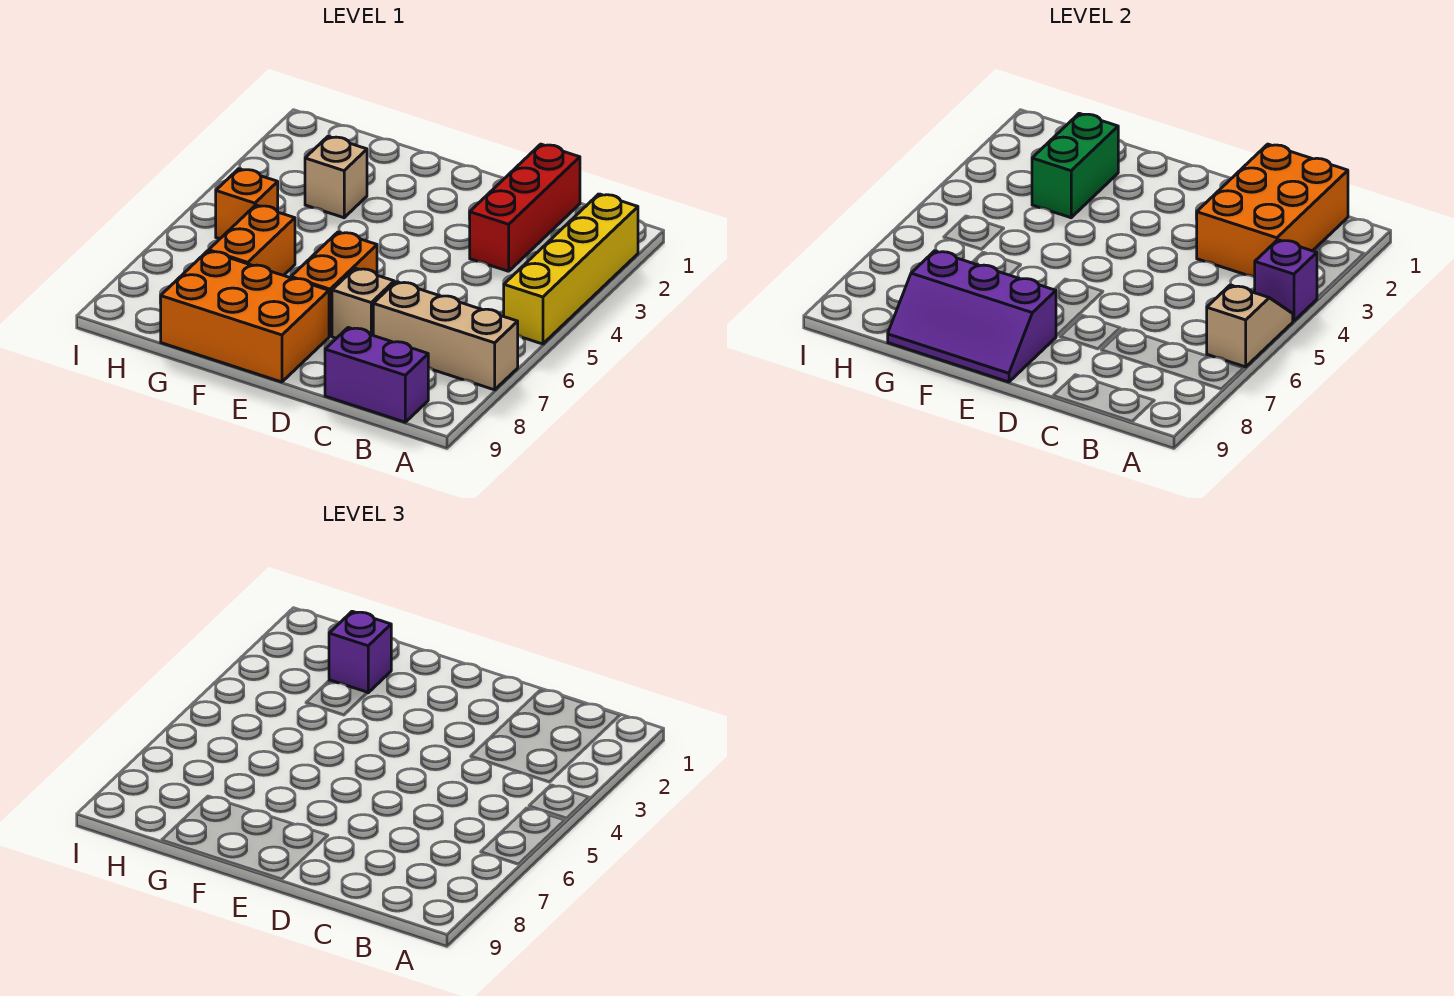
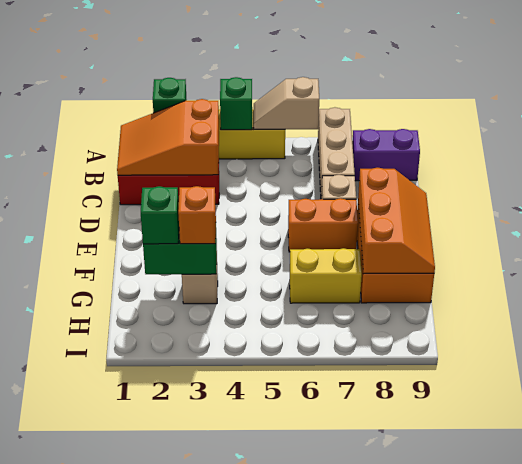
none -> green 1x1 brick [153,78,187,113]
purple 1x1 brick [1255,240,1317,321] -> green 1x1 brick [220,77,252,130]
orange 2x3 brick [1197,144,1348,277] -> orange 2x3 slope [117,99,219,175]
purple 1x2 brick [325,328,428,422] -> purple 1x2 brick turned to [352,129,420,181]
purple 2x3 slope [888,251,1056,382] -> orange 2x3 slope [358,168,435,274]
purple 1x1 brick [329,611,391,693] -> green 1x1 brick [141,186,179,244]
orange 1x2 brick [209,205,295,276] -> yellow 1x2 brick [290,248,362,303]
orange 1x1 brick [216,169,278,239] -> orange 1x1 brick moved to [178,186,216,244]

